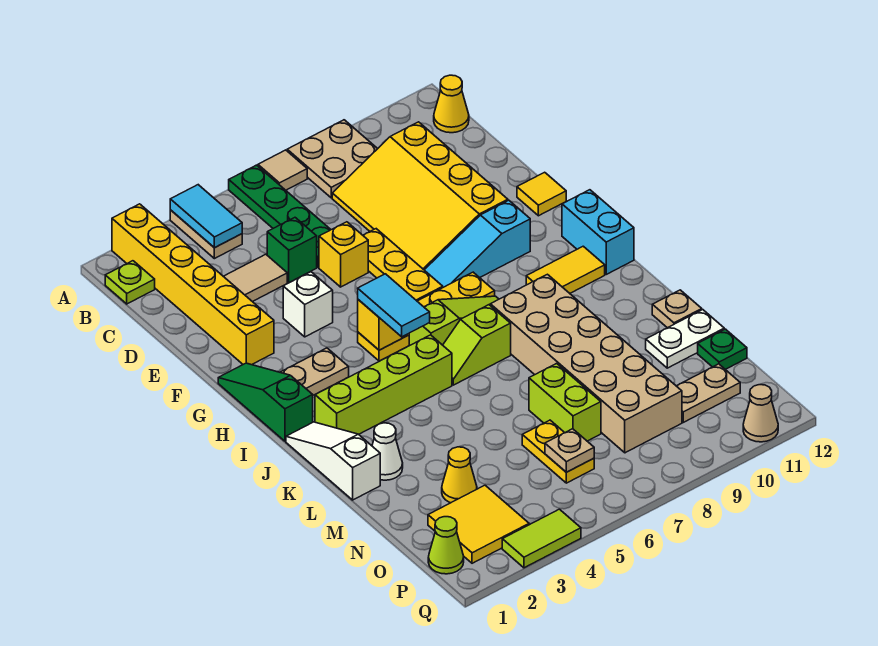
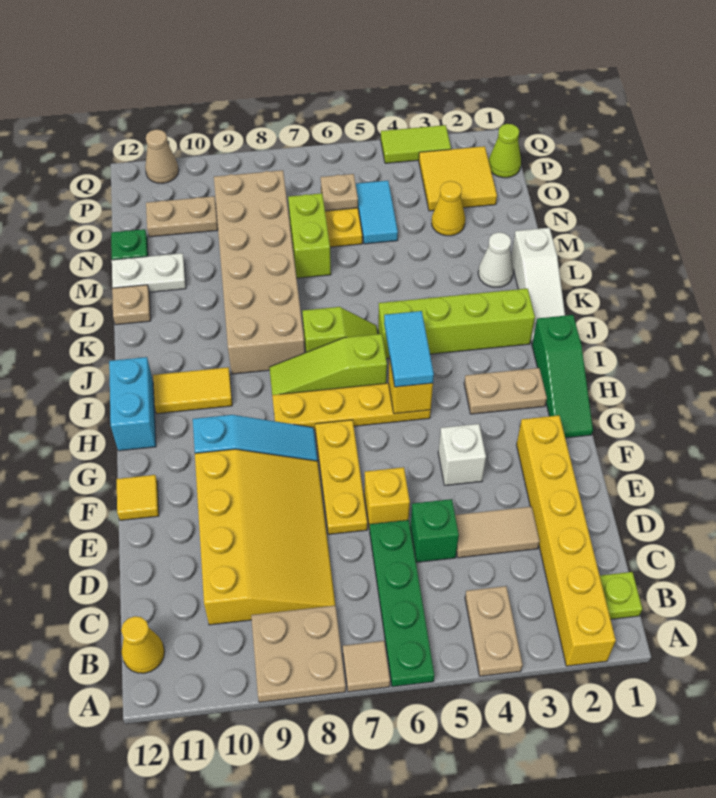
cyan 1x2 tile [170,185,242,248] -> cyan 1x2 tile moved to [356,181,398,244]

